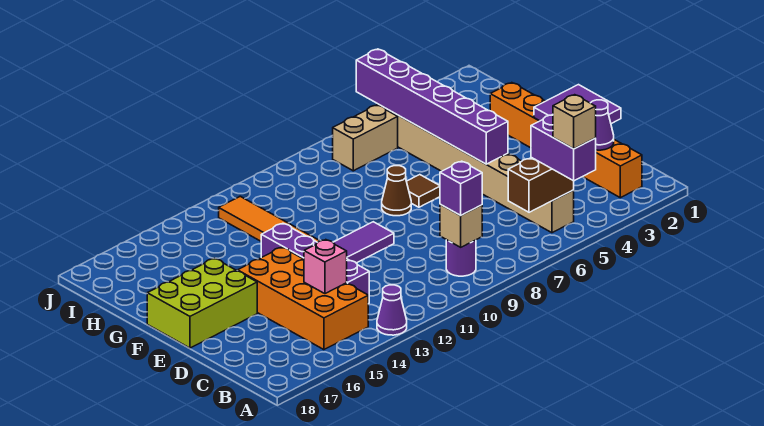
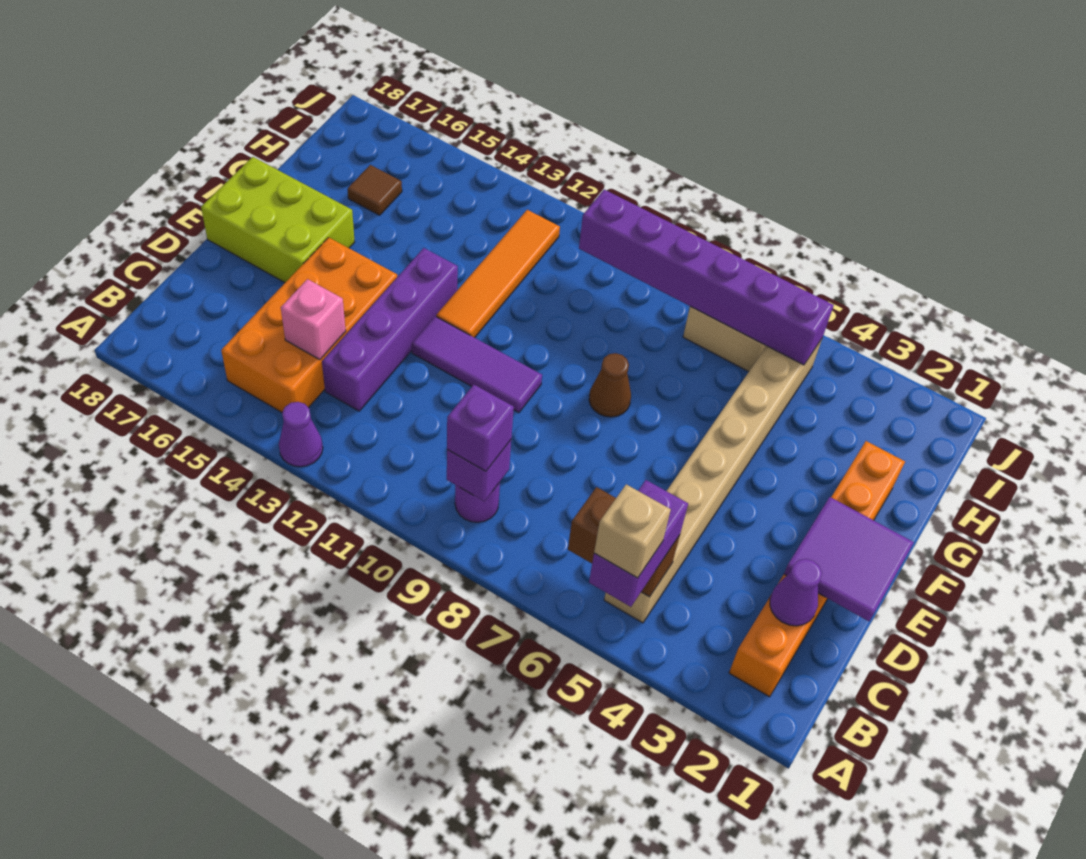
tan 1x1 brick [440,204,482,247] -> purple 1x1 brick [447,440,511,501]
purple 1x6 brick [356,49,508,164] -> purple 1x6 brick turned to [579,190,834,365]
brown 1x1 tile [406,175,440,207] -> brown 1x1 tile moved to [348,165,402,215]

